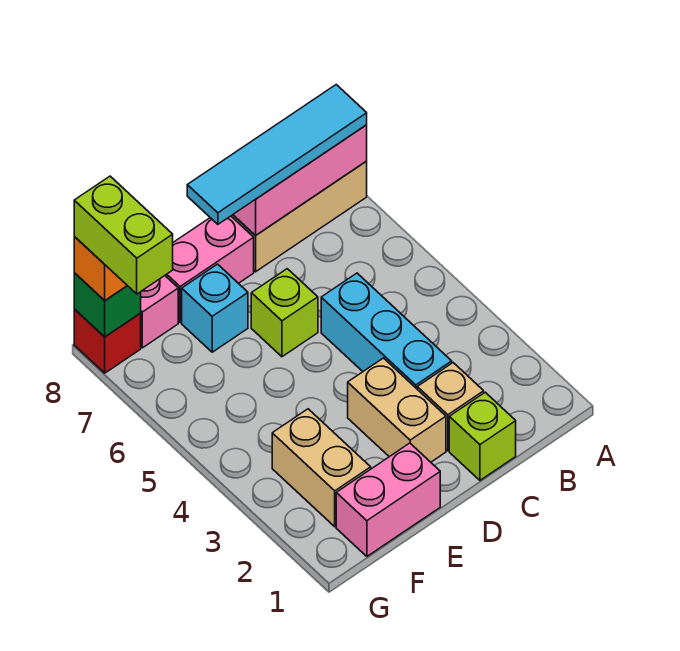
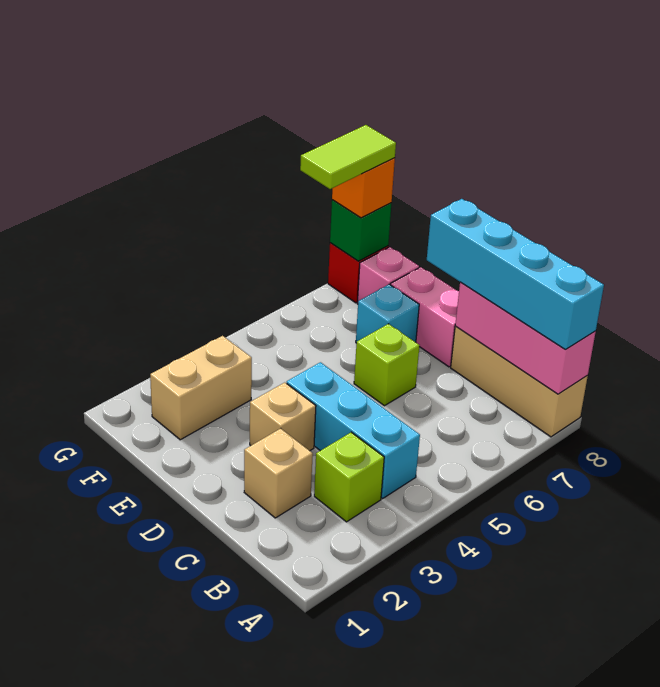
cyan 1x4 tile [187,85,367,224] -> cyan 1x4 brick [427,199,604,349]
lime 1x1 brick [449,392,516,480] -> lime 1x1 brick moved to [314,432,384,522]
cyan 1x3 brick [321,273,452,389] -> cyan 1x3 brick turned to [287,362,420,499]
tan 1x2 brick [348,358,446,462] -> tan 1x1 brick [250,382,316,451]
pink 1x2 brick [336,443,440,556] -> none
lime 1x2 brick [74,176,173,294] -> lime 1x2 tile [300,125,396,189]

